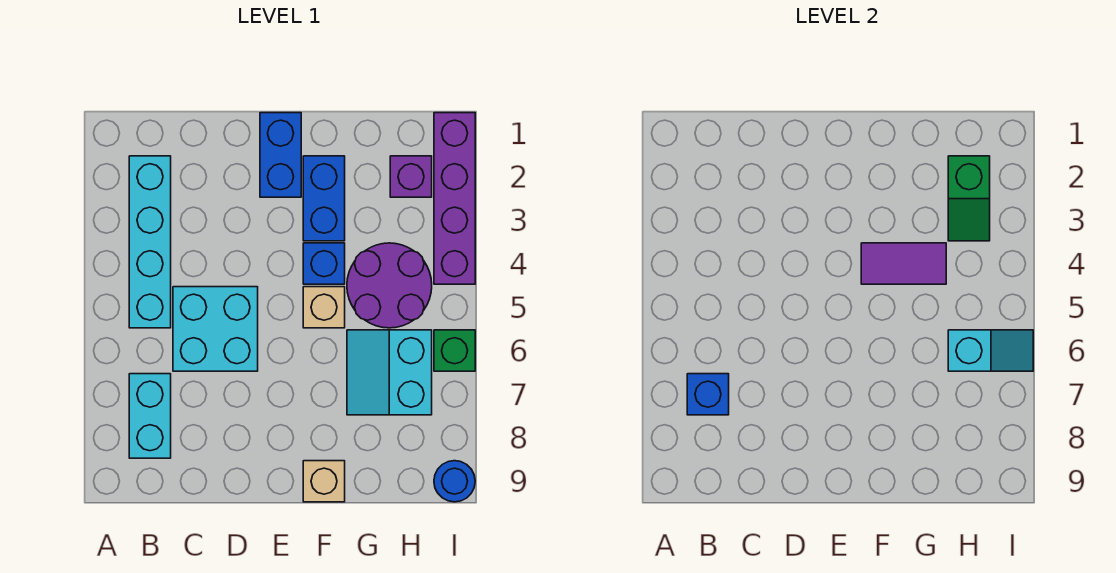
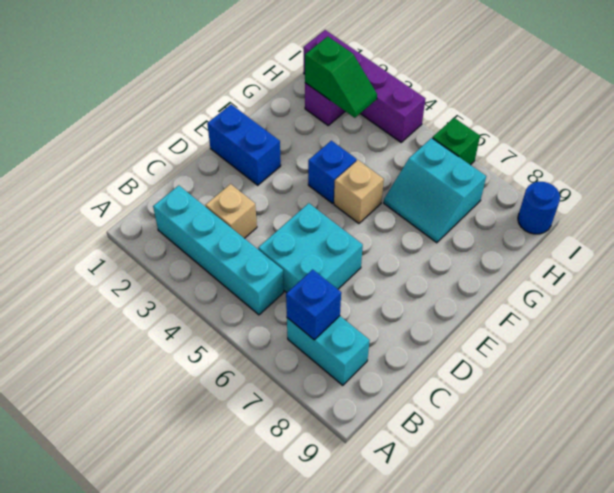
blue 1x2 brick [303,156,345,241] -> none
purple 1x2 tile [861,243,946,284] -> none
tan 1x1 brick [303,461,345,502] -> tan 1x1 brick moved to [206,184,257,238]
purple 2x2 round brick [347,243,432,328] -> none
cyan 1x2 slope [948,330,1033,371] -> none

